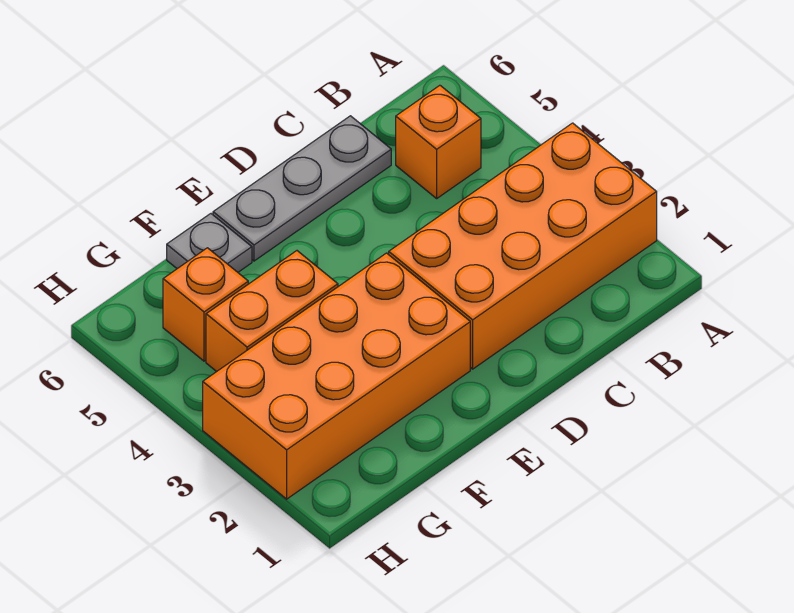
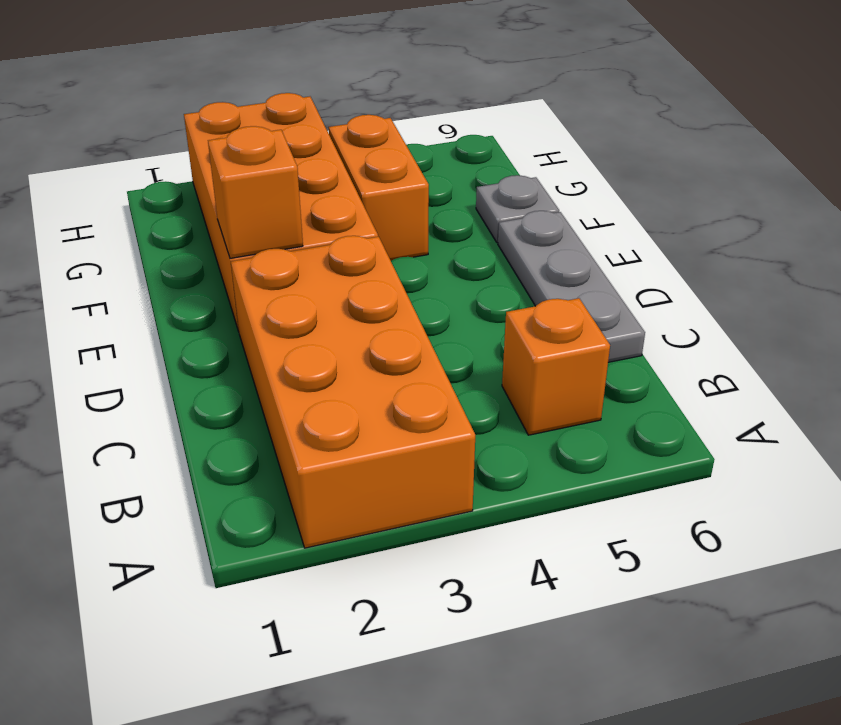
orange 1x1 brick [163,248,248,361] -> orange 1x1 brick moved to [208,126,303,258]

